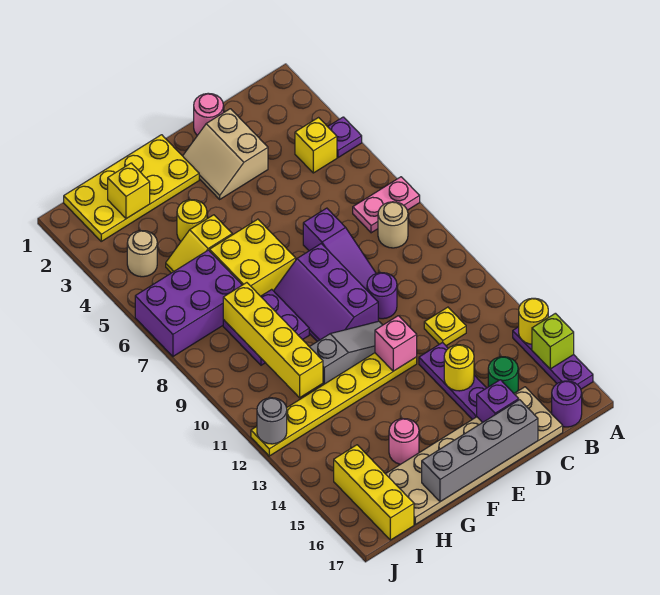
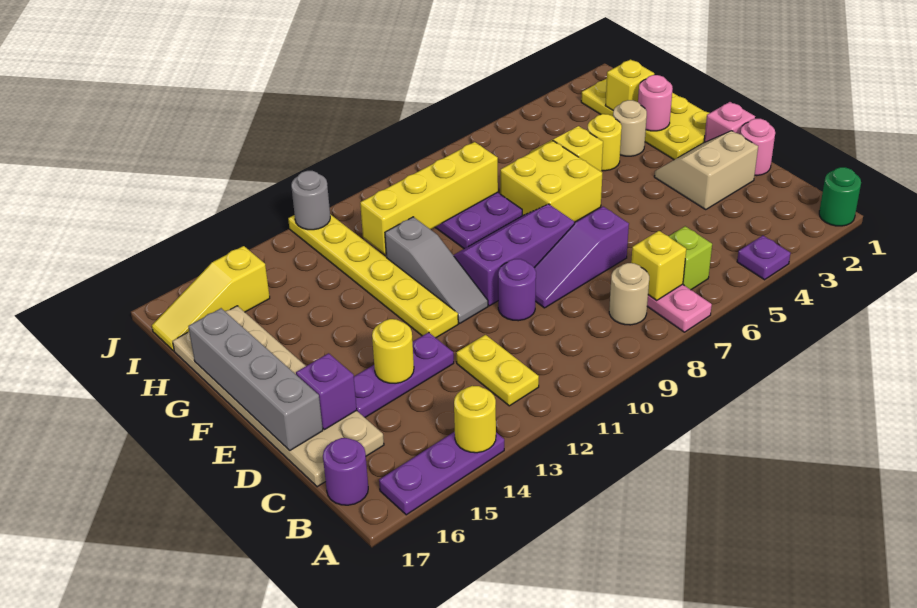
lime 1x1 brick [532,313,574,369] -> lime 1x1 brick moved to [669,226,712,290]
yellow 1x1 brick [295,118,337,173] -> yellow 1x1 brick moved to [631,231,686,301]
yellow 1x1 plate [424,307,466,346] -> yellow 1x2 plate [456,335,539,406]
green 1x1 round brick [488,357,518,393] -> green 1x1 round brick moved to [819,167,861,226]
pink 1x1 brick [375,316,417,371] -> pink 1x1 brick moved to [704,102,755,143]
pink 1x1 round brick [389,419,419,464] -> pink 1x1 round brick moved to [638,75,673,131]
purple 2x3 brick [135,250,242,356] -> none
tan 1x1 round brick [127,231,157,277] -> tan 1x1 round brick moved to [613,100,647,156]
yellow 1x3 brick [334,445,414,540] -> yellow 1x3 slope [152,246,270,351]

